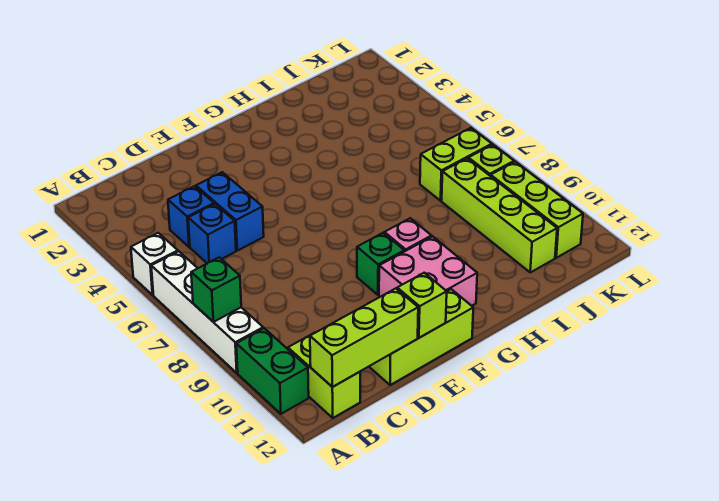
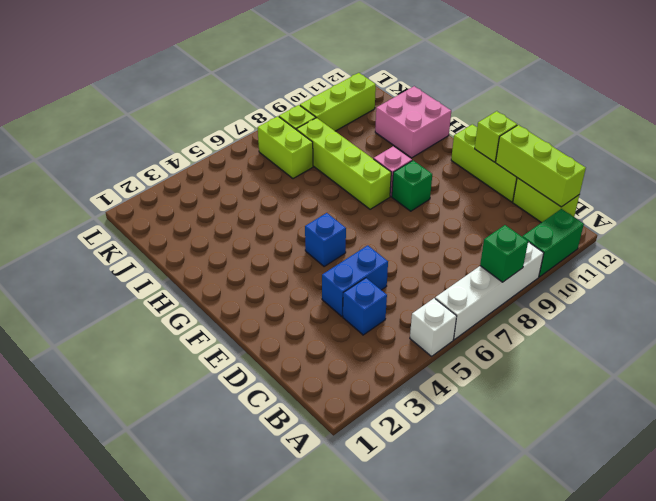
lime 1x2 brick [288,332,360,418] -> lime 1x2 brick turned to [513,178,579,223]
blue 1x1 brick [188,204,236,263] -> blue 1x1 brick moved to [305,213,346,267]
pink 2x2 brick [379,236,477,306] -> pink 2x2 brick moved to [375,86,451,158]
lime 1x4 brick [442,158,557,272] -> lime 1x4 brick turned to [297,118,391,209]

